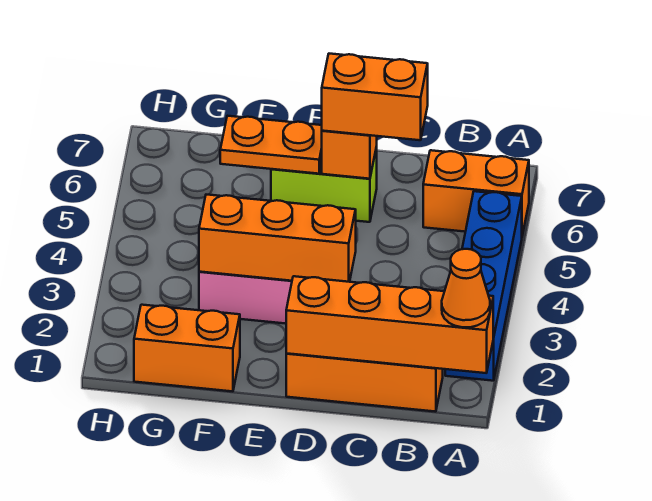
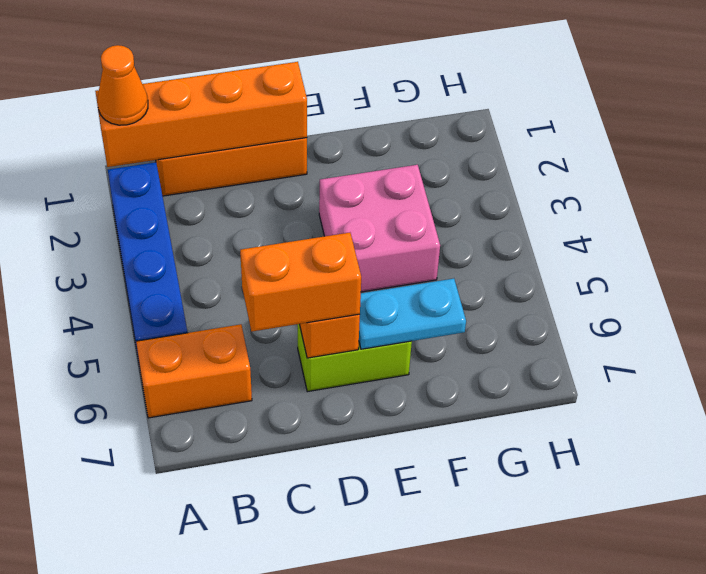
orange 1x3 brick [199,195,356,282] -> none
orange 1x2 plate [220,116,322,174] -> cyan 1x2 plate [359,279,466,349]
orange 1x2 brick [134,305,240,391] -> none

